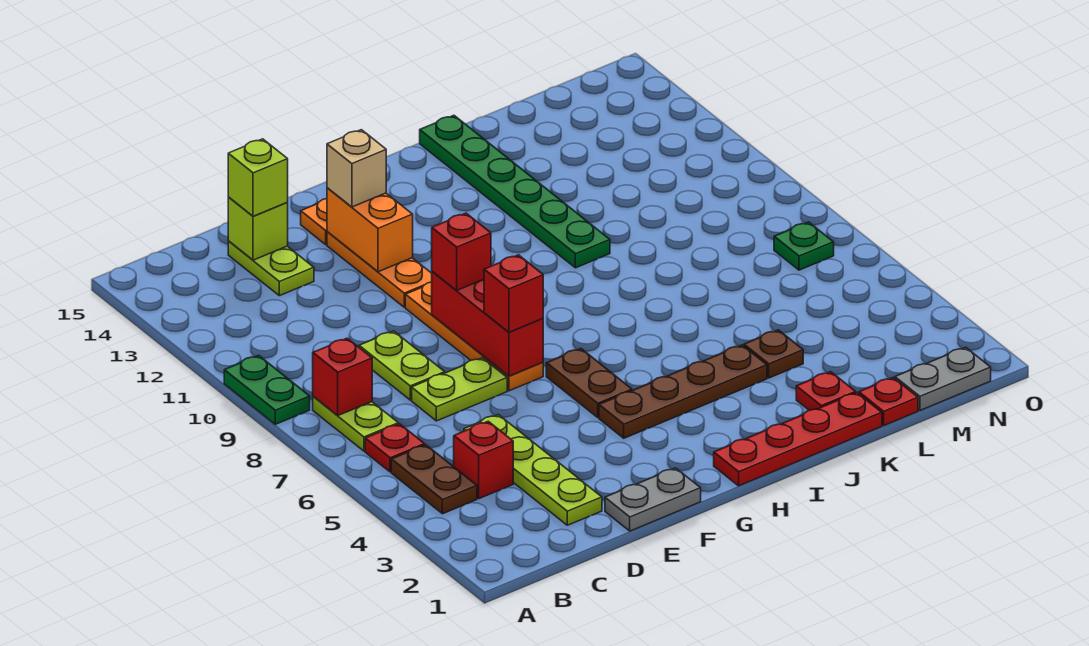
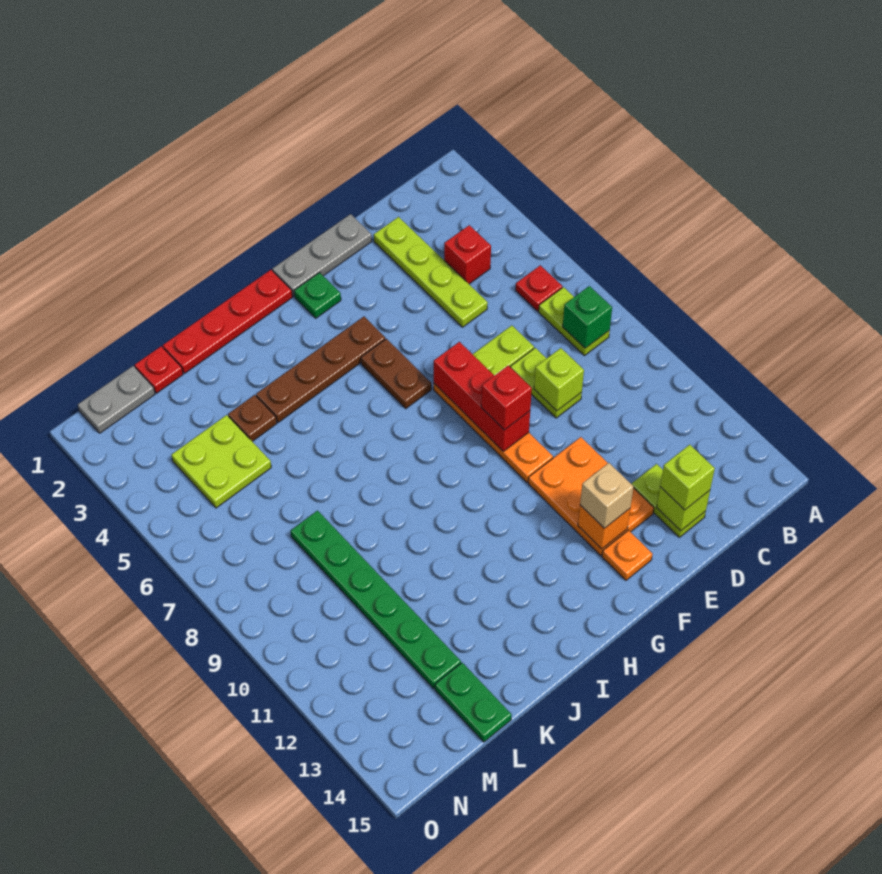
green 1x2 plate [224,355,310,424] -> green 1x2 plate moved to [435,663,512,742]
brown 1x2 plate [391,445,477,514] -> none
red 1x1 brick [313,338,372,416] -> green 1x1 brick [563,286,612,348]
none -> lime 1x1 brick [534,348,584,411]
grey 1x2 plate [605,468,701,531] -> grey 1x3 plate [272,214,372,296]
red 1x1 brick [484,255,543,332] -> none
orange 1x3 plate [327,232,432,307] -> orange 2x3 plate [528,437,654,556]
orange 1x2 brick [327,188,413,272] -> orange 1x1 brick [578,505,630,549]
green 1x6 plate [420,115,610,268] -> green 1x6 plate moved to [291,511,461,688]
red 1x1 plate [796,372,856,410] -> none
none -> lime 2x2 plate [172,415,271,508]
green 1x1 plate [774,222,834,270] -> green 1x1 plate moved to [294,273,341,318]

